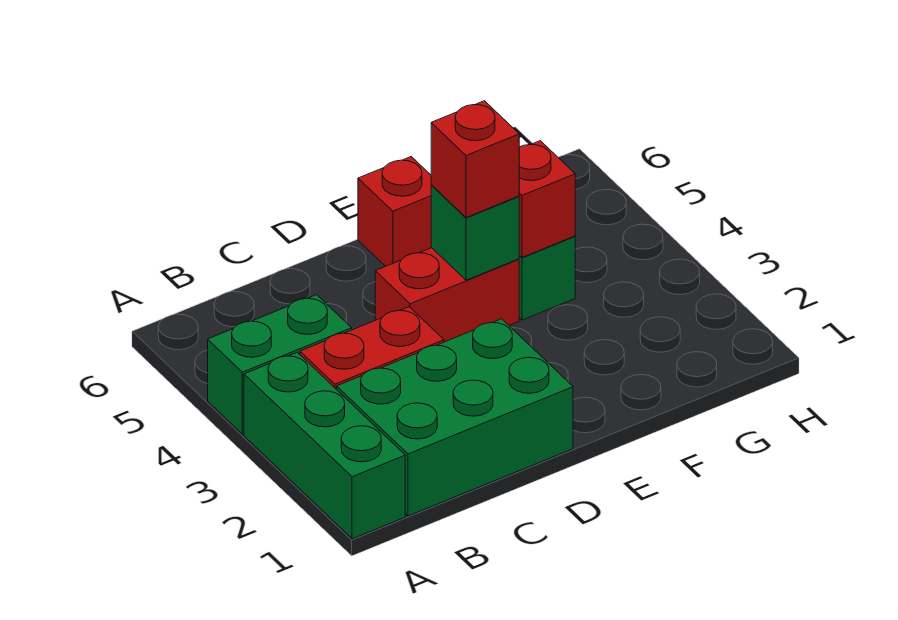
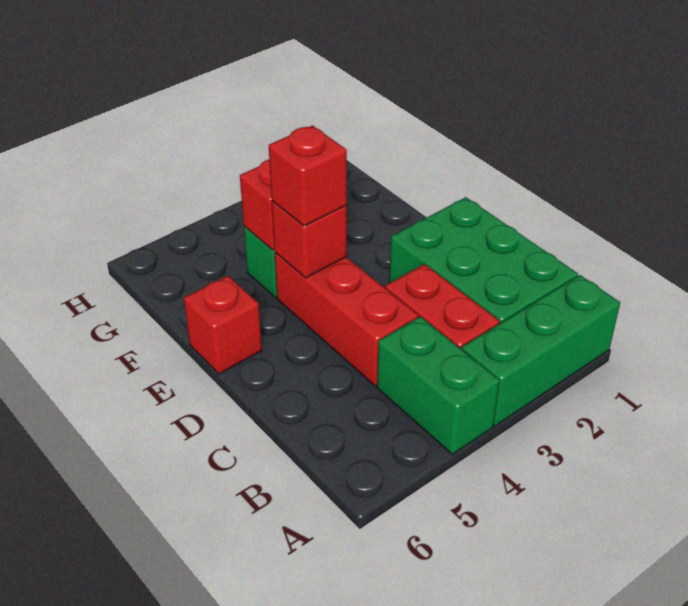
red 1x2 brick [375,248,519,342] -> red 1x3 brick [275,253,418,386]
green 1x1 brick [431,185,519,280] -> red 1x1 brick [272,201,347,278]

